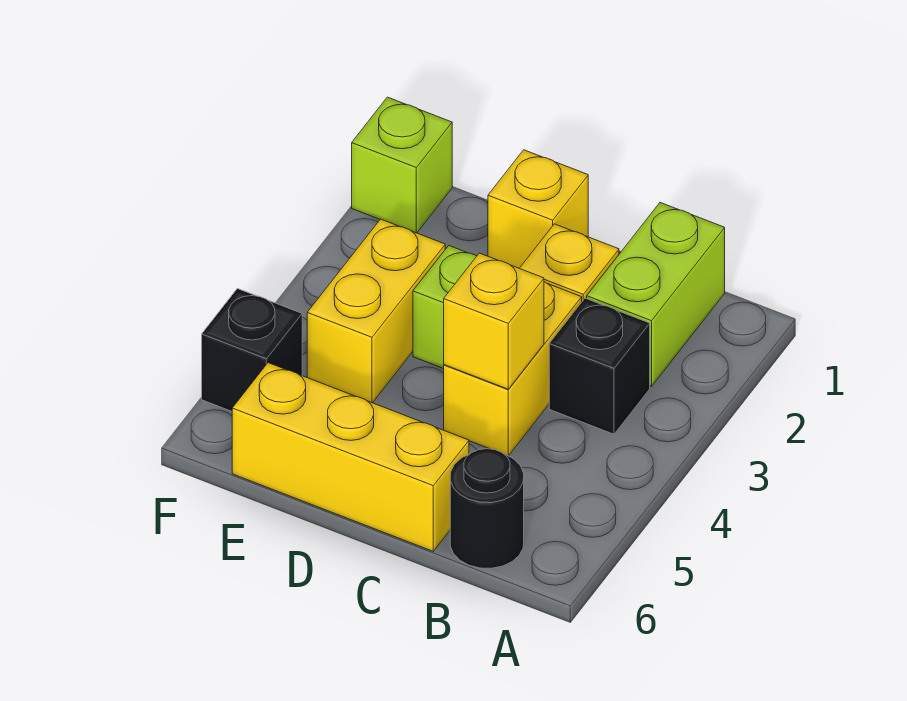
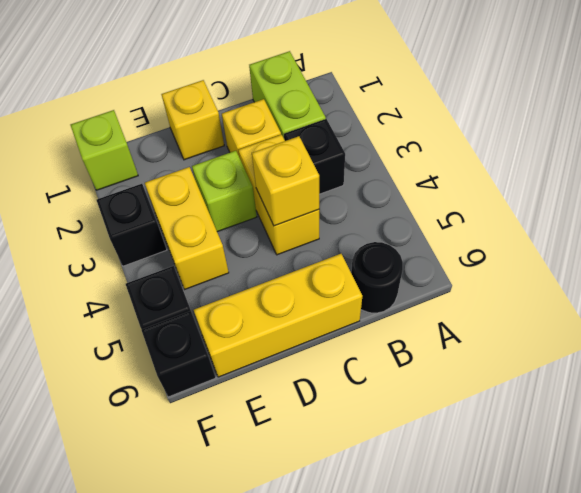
none -> black 1x1 brick [97,184,167,266]
none -> black 1x1 brick [142,311,216,397]

